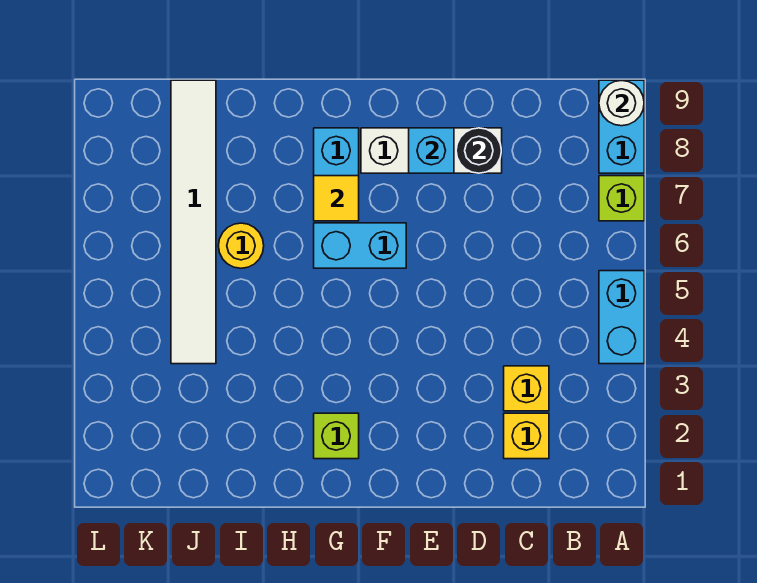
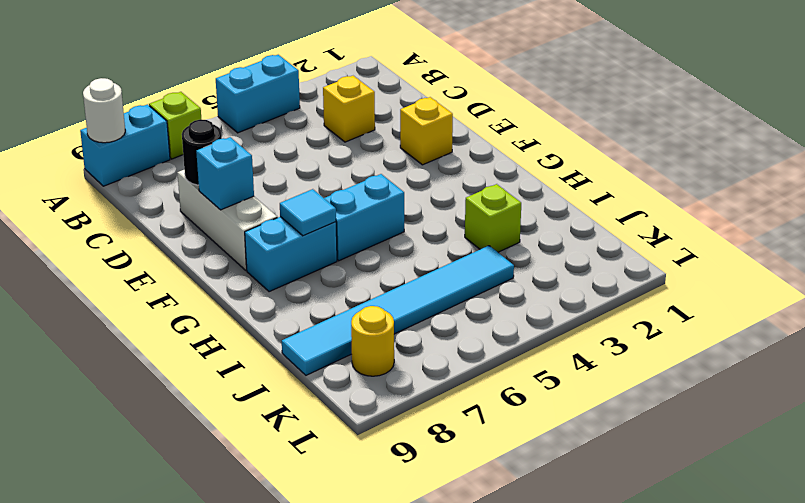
yellow 1x1 brick [504,413,549,459] -> yellow 1x1 brick moved to [400,97,453,165]
cyan 1x2 brick [314,223,406,268] -> cyan 1x2 brick turned to [324,174,404,261]
lime 1x1 brick [314,413,359,459] -> lime 1x1 brick moved to [465,184,521,252]
yellow 1x1 tile [314,176,359,221] -> cyan 1x1 tile [280,189,336,236]
yellow 1x1 round brick [218,223,264,268] -> yellow 1x1 round brick moved to [351,306,394,376]
white 1x6 tile [171,80,216,364] -> cyan 1x6 tile [282,246,514,375]

